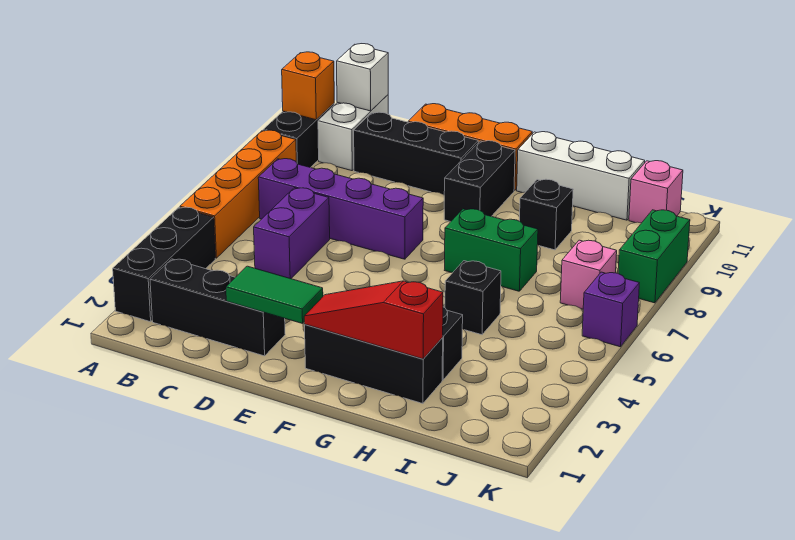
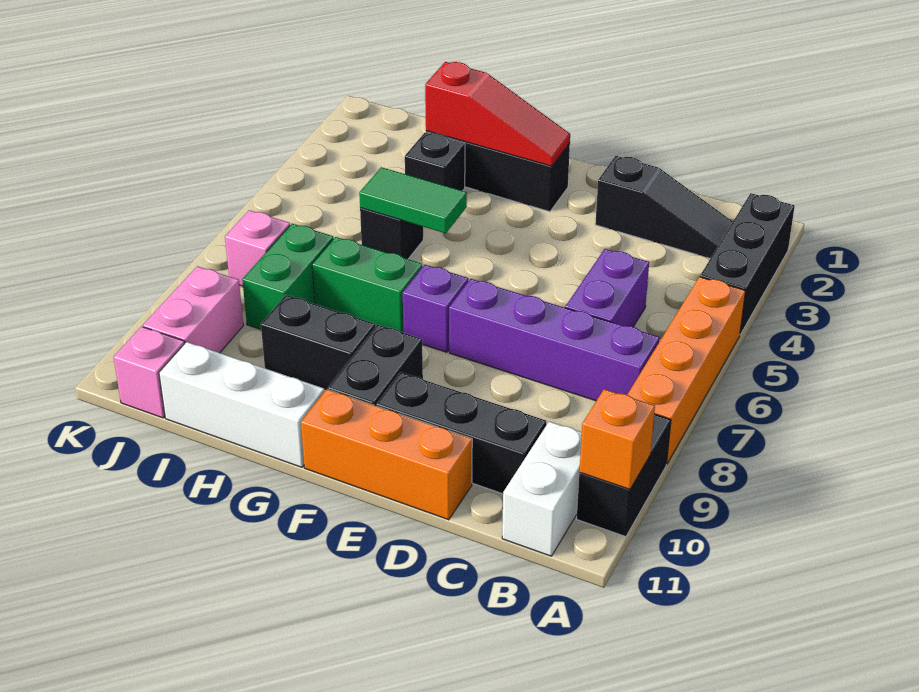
black 1x3 brick [150,259,285,356] -> black 1x3 slope [595,156,733,258]
white 1x1 brick [337,44,388,111] -> none
green 1x2 tile [226,266,323,324] -> green 1x2 tile moved to [359,167,467,233]
black 1x1 brick [519,179,573,250] -> black 1x2 brick [261,295,375,390]
none -> pink 1x2 brick [143,266,243,353]
purple 1x1 brick [582,272,639,347] -> purple 1x1 brick moved to [403,265,468,352]
green 1x2 brick [618,210,690,303] -> green 1x2 brick moved to [242,224,333,329]

